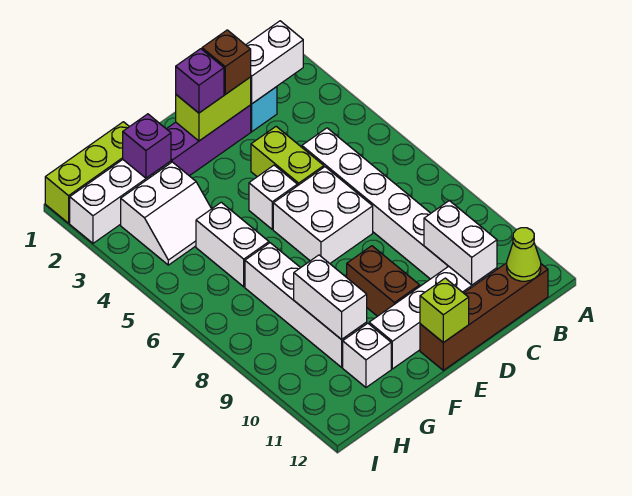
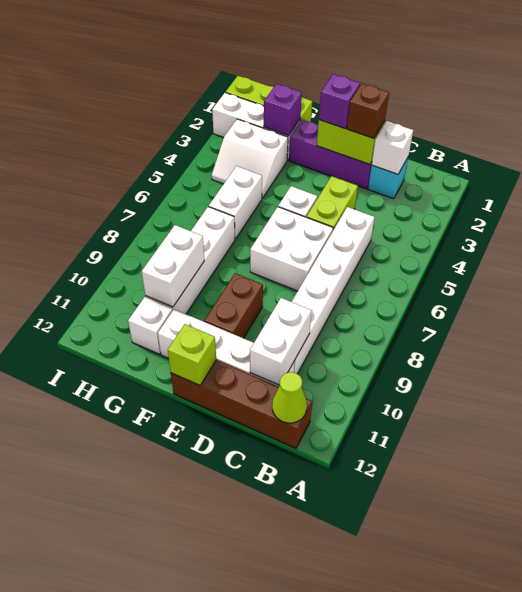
white 1x2 brick [246,21,303,104] -> white 1x1 brick [372,121,413,174]

